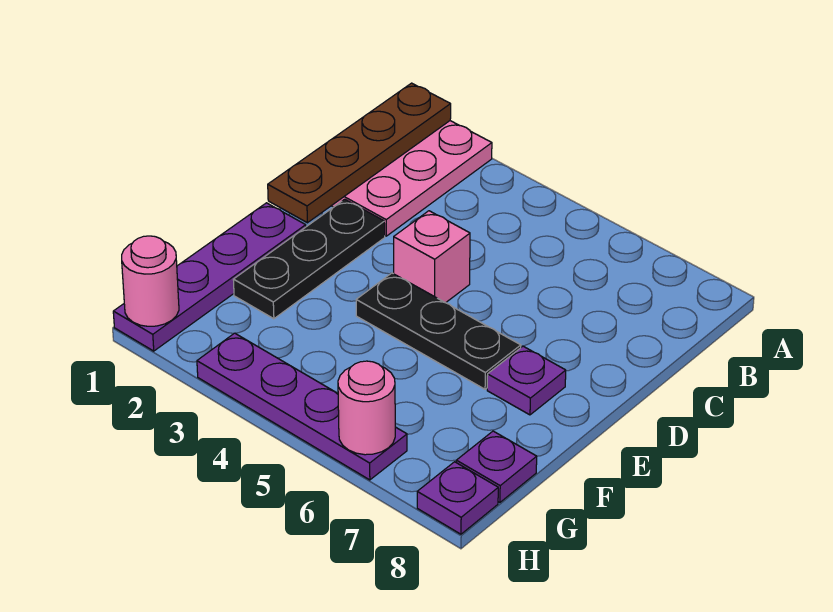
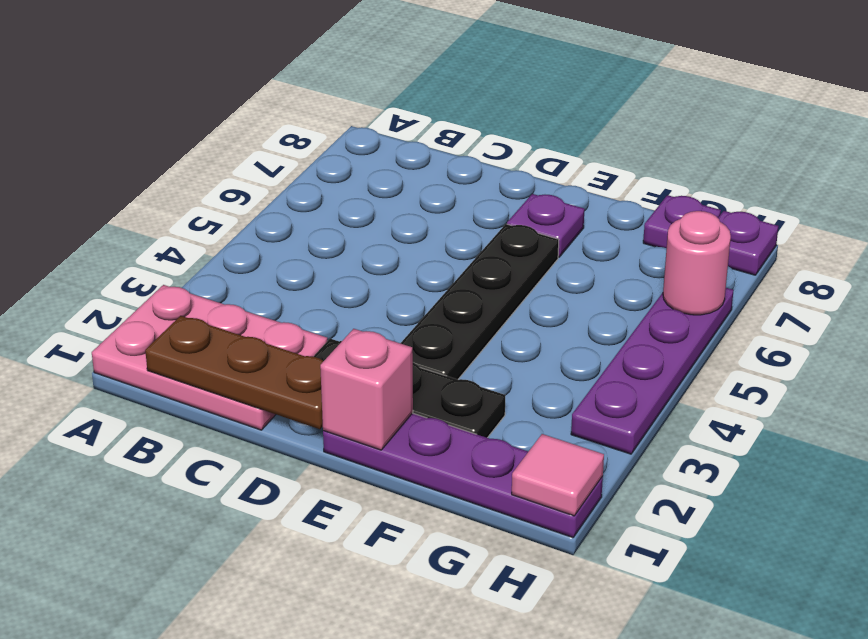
brown 1x4 plate [268,83,451,223] -> brown 1x3 plate [145,316,323,429]
pink 1x1 brick [394,211,470,303] -> pink 1x1 brick moved to [320,329,413,450]
black 1x3 plate [356,273,521,389] -> black 1x4 plate [400,224,559,380]
pink 1x1 round brick [122,236,179,326] -> pink 1x1 tile [512,434,604,516]

